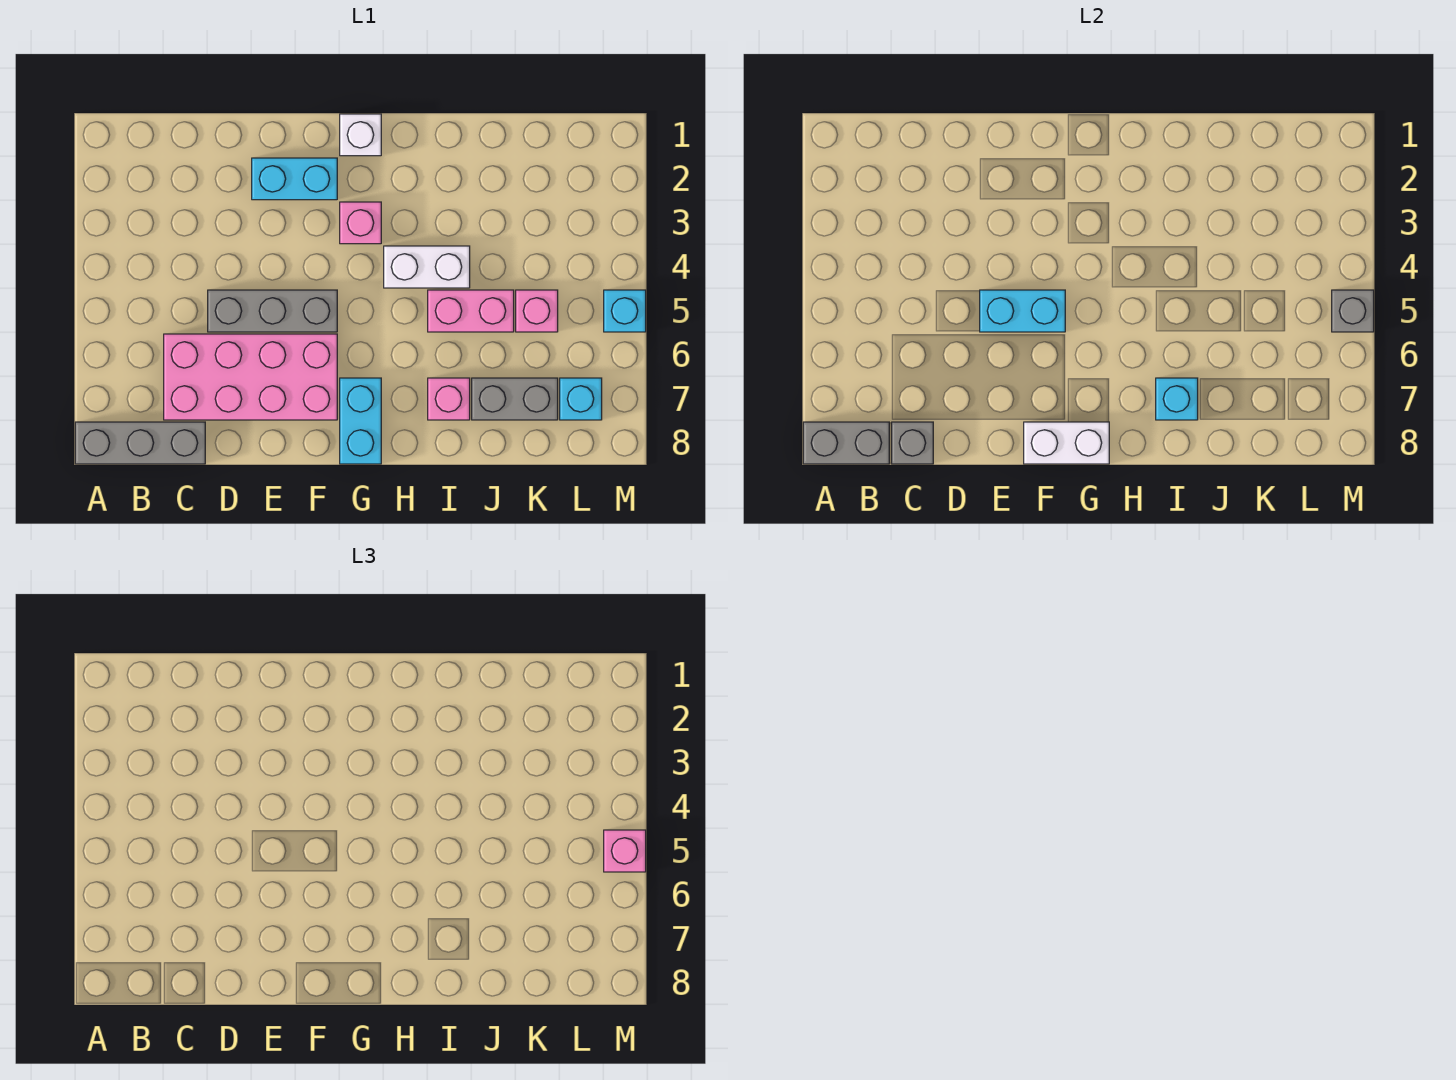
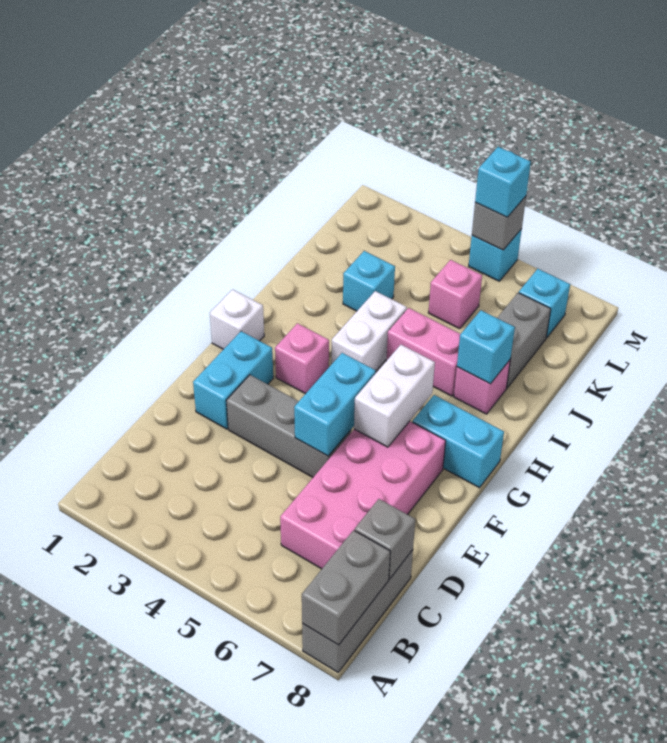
grey 1x3 brick [208,290,337,332] -> grey 1x3 brick turned to [226,375,351,477]
white 1x2 brick [1024,422,1109,464] -> white 1x2 brick moved to [354,345,435,447]
pink 1x2 brick [428,290,514,332] -> pink 1x2 brick turned to [386,308,460,396]
none -> cyan 1x1 brick [343,251,395,311]
pink 1x1 brick [604,830,646,872] -> cyan 1x1 brick [475,147,531,217]

